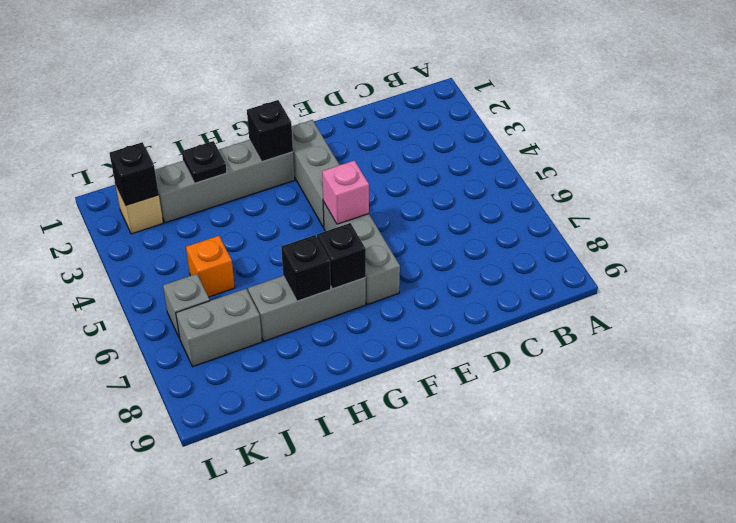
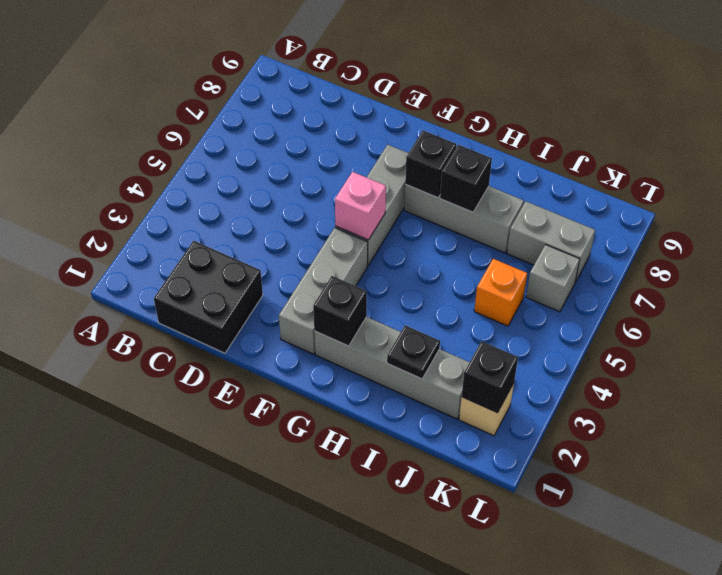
none -> black 2x2 brick [154,241,263,353]

